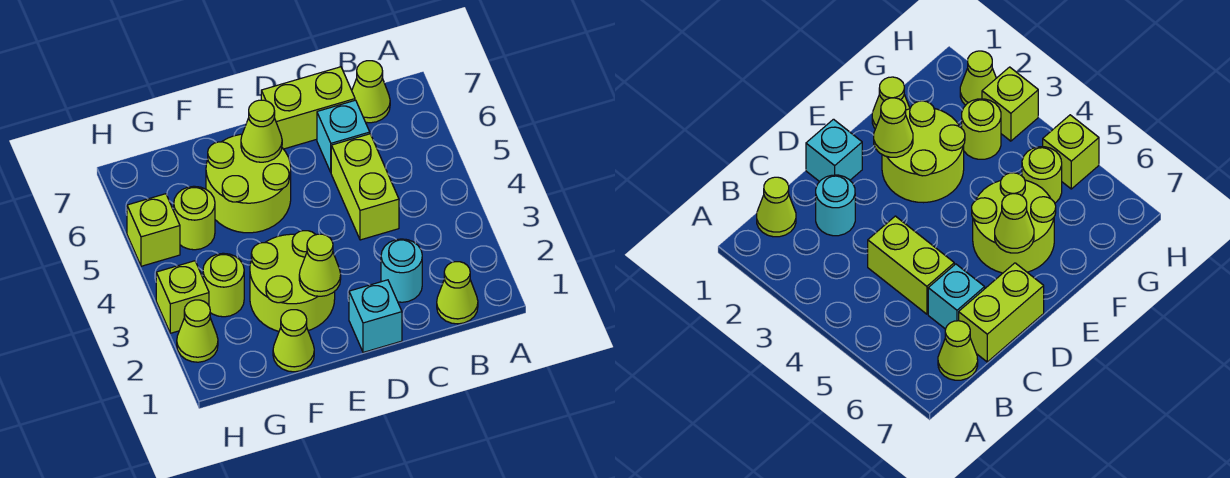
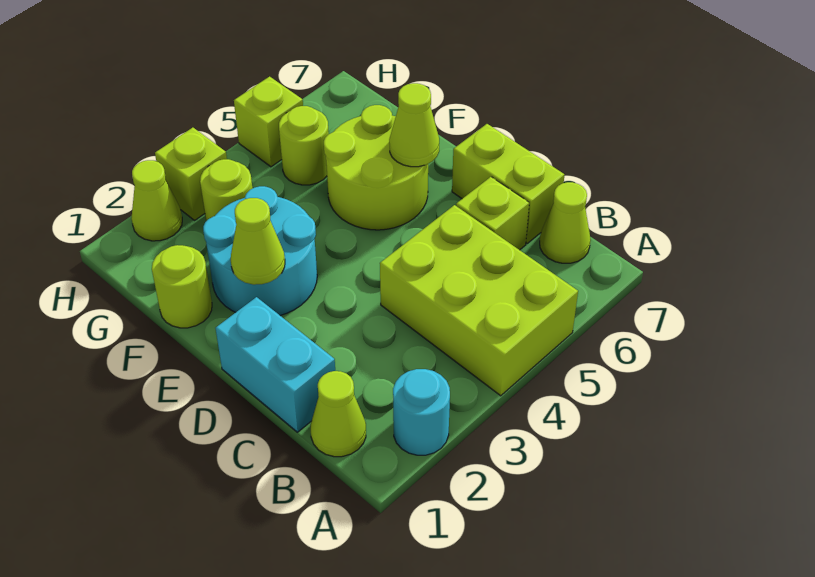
cyan 1x1 round brick [381,239,422,302] -> cyan 1x1 round brick moved to [393,369,450,455]
lime 1x2 brick [331,134,399,240] -> lime 2x3 brick [380,205,578,396]
cyan 1x1 brick [317,100,370,172] -> lime 1x1 brick [456,177,529,250]
cyan 1x1 brick [349,280,402,352] -> cyan 1x2 brick [216,297,335,432]
lime 2x2 round brick [250,231,335,331] -> cyan 2x2 round brick [203,186,317,315]
lime 1x1 cone [273,310,314,372] -> lime 1x1 round brick [152,245,212,328]

